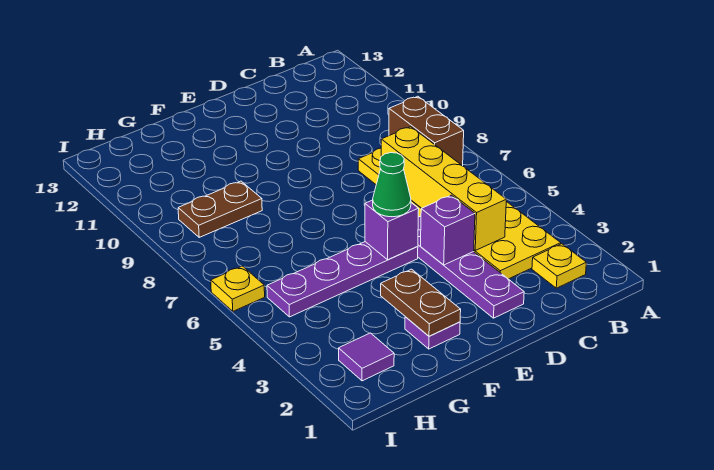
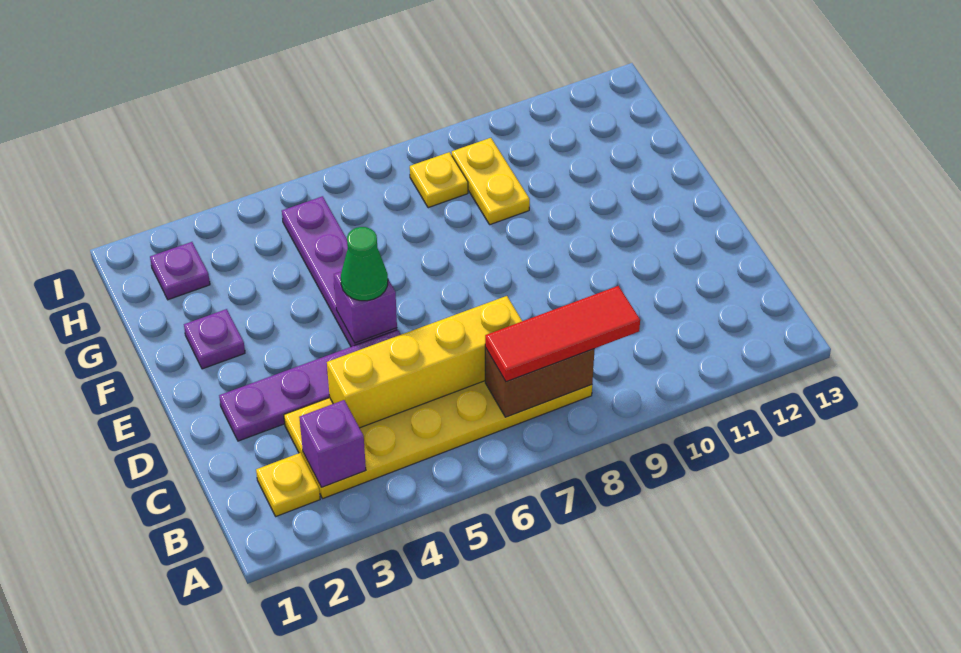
none -> red 1x3 tile [485,286,640,382]
purple 1x1 brick [421,195,475,265] -> purple 1x1 brick moved to [299,400,366,487]
brown 1x2 plate [381,269,461,336] -> none
brown 1x2 plate [178,181,262,237] -> yellow 1x2 plate [452,138,530,225]
purple 1x1 tile [338,333,394,381] -> purple 1x1 plate [150,242,210,300]
yellow 1x1 plate [211,266,265,311] -> yellow 1x1 plate moved to [410,152,468,208]

